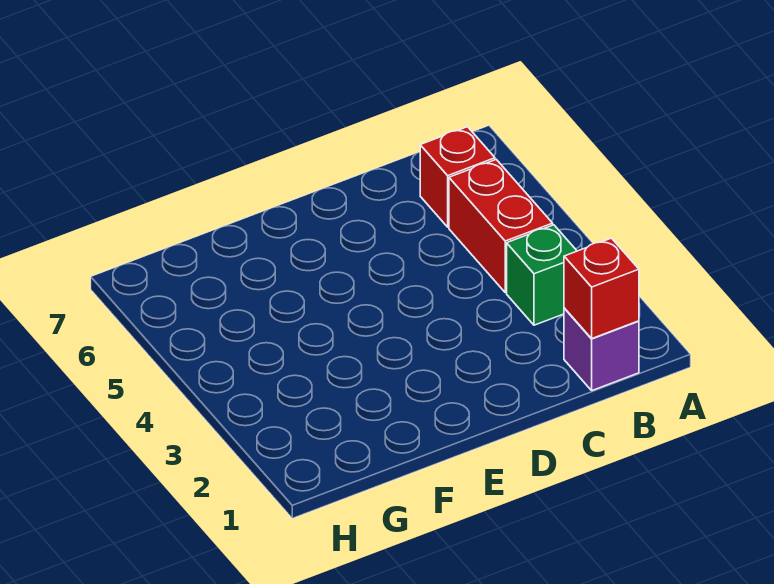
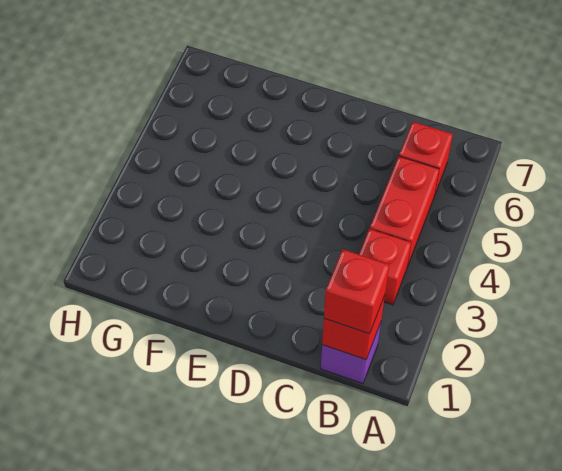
none -> red 1x1 brick [324,249,389,334]
green 1x1 brick [507,225,577,325] -> red 1x1 brick [359,229,411,305]

